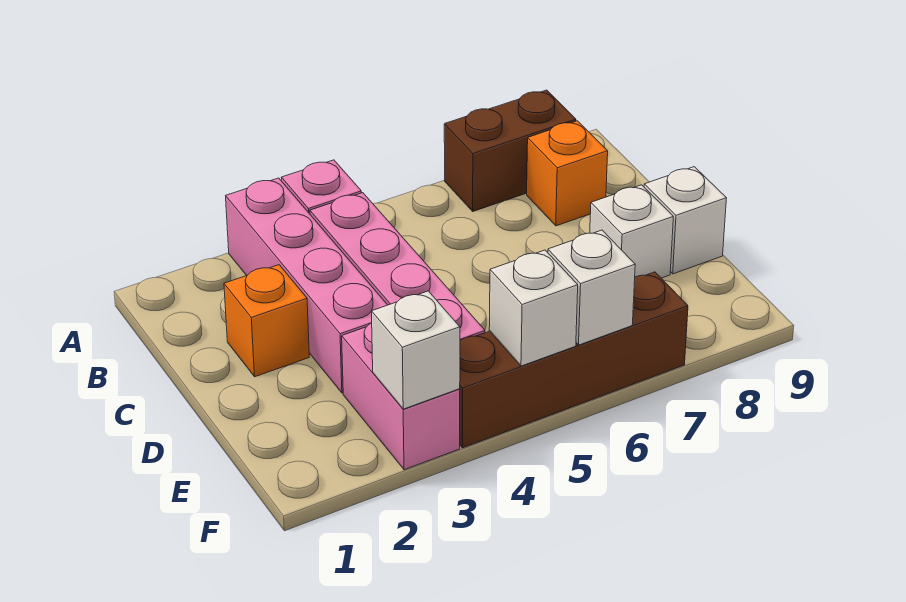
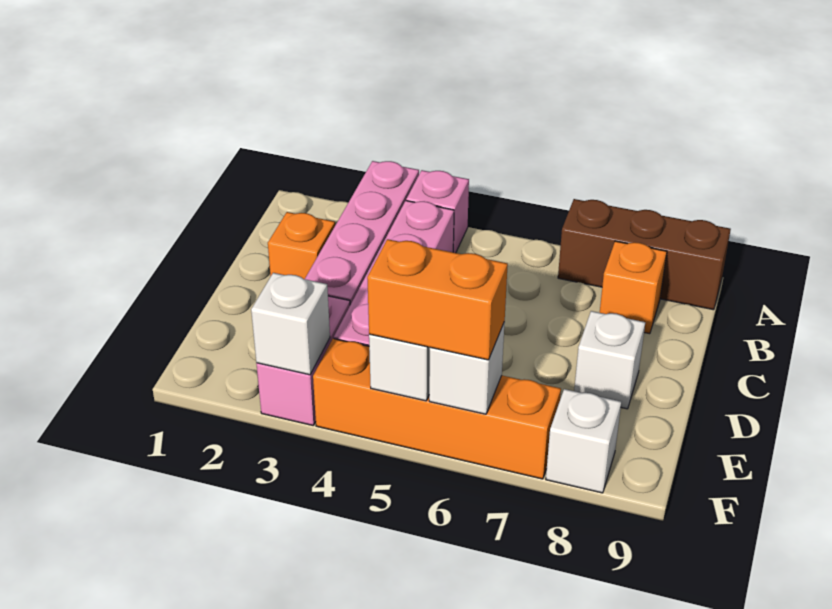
brown 1x2 brick [444,90,576,211] -> brown 1x3 brick [558,199,731,310]
white 1x1 brick [644,167,727,274] -> white 1x1 brick moved to [546,389,621,493]
brown 1x4 brick [460,272,688,448] -> orange 1x4 brick [313,339,561,479]
none -> orange 1x2 brick [367,239,508,360]

